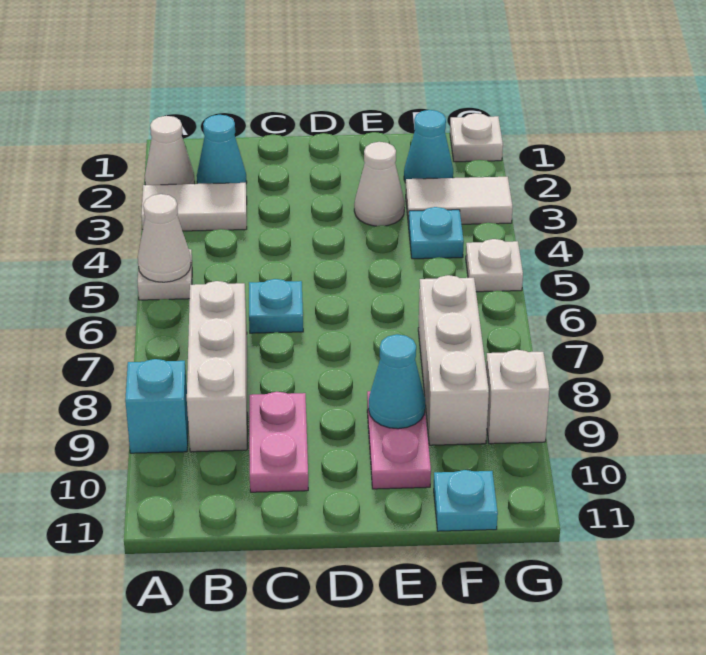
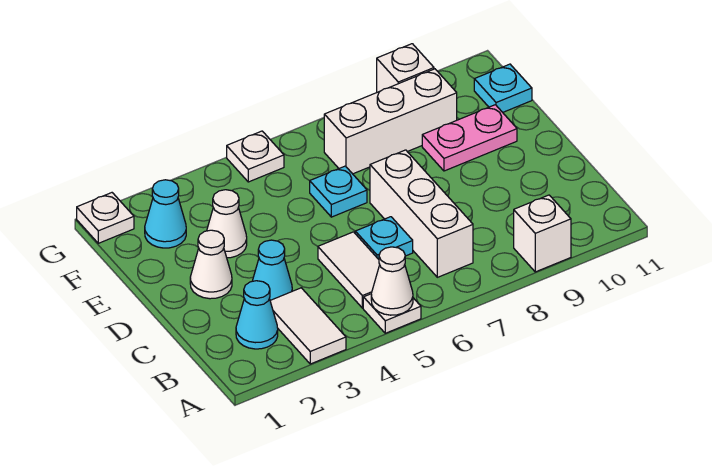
white 1x1 cone [145,116,195,185] -> white 1x1 cone moved to [190,230,232,299]
cyan 1x1 brick [125,359,188,453] -> white 1x1 brick [514,195,571,272]
white 1x3 brick [187,281,247,452] -> white 1x3 brick turned to [370,150,473,277]
pink 1x2 plate [249,392,308,492] -> none
cyan 1x1 cone [369,334,425,429] -> cyan 1x1 cone moved to [253,240,292,300]
white 1x2 tile [406,177,513,225] -> white 1x2 tile moved to [318,232,380,308]
cyan 1x1 plate [409,207,464,259] -> cyan 1x1 plate moved to [310,166,367,217]

